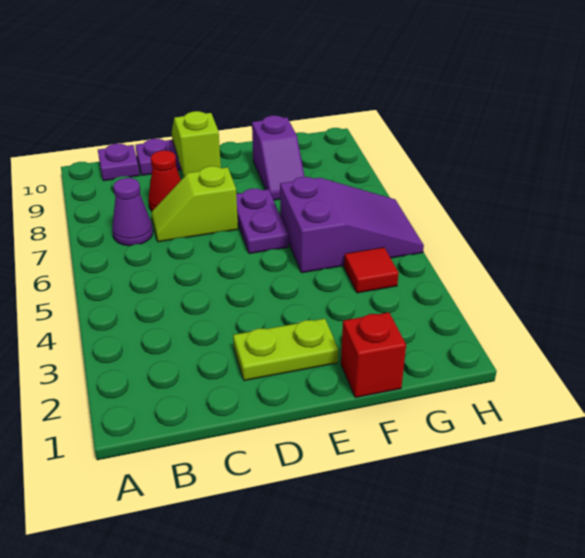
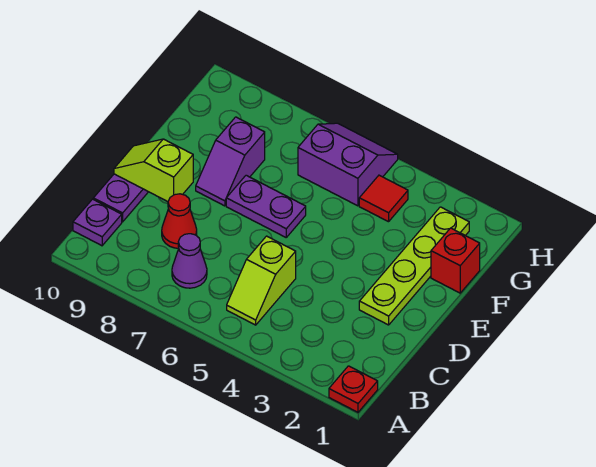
none -> red 1x1 plate [329,366,378,412]
lime 1x2 slope [151,166,238,242] -> lime 1x2 slope moved to [227,236,296,325]
lime 1x2 plate [233,319,338,381] -> lime 1x4 plate [359,207,469,325]
purple 2x3 slope [280,177,424,273] -> purple 2x2 slope [298,123,398,206]
purple 1x2 slope [252,116,305,200] -> purple 1x2 slope turned to [196,117,265,206]

